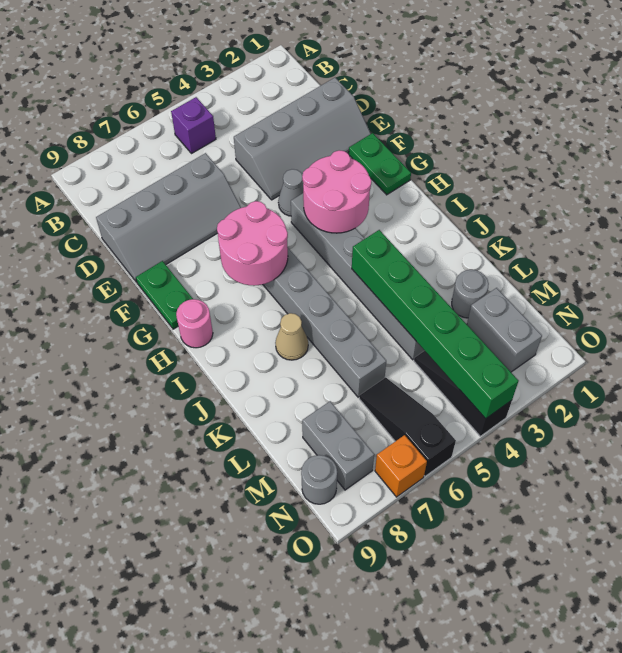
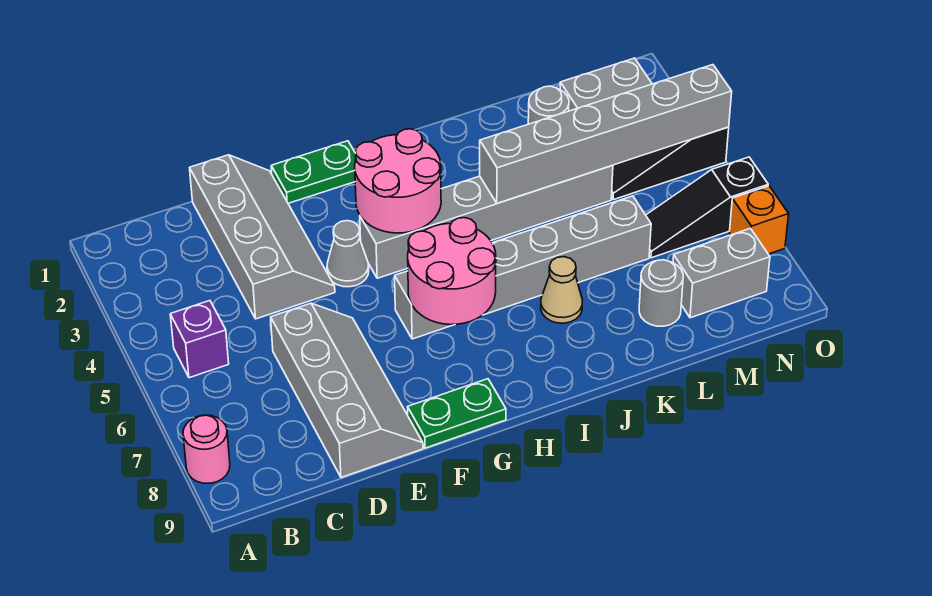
pink 1x1 round brick [176,299,213,348] -> pink 1x1 round brick moved to [183,415,230,483]
green 1x6 brick [352,230,519,419] -> grey 1x6 brick [480,65,732,203]
grey 1x1 round brick [301,455,337,504] -> grey 1x1 round brick moved to [639,260,683,326]

